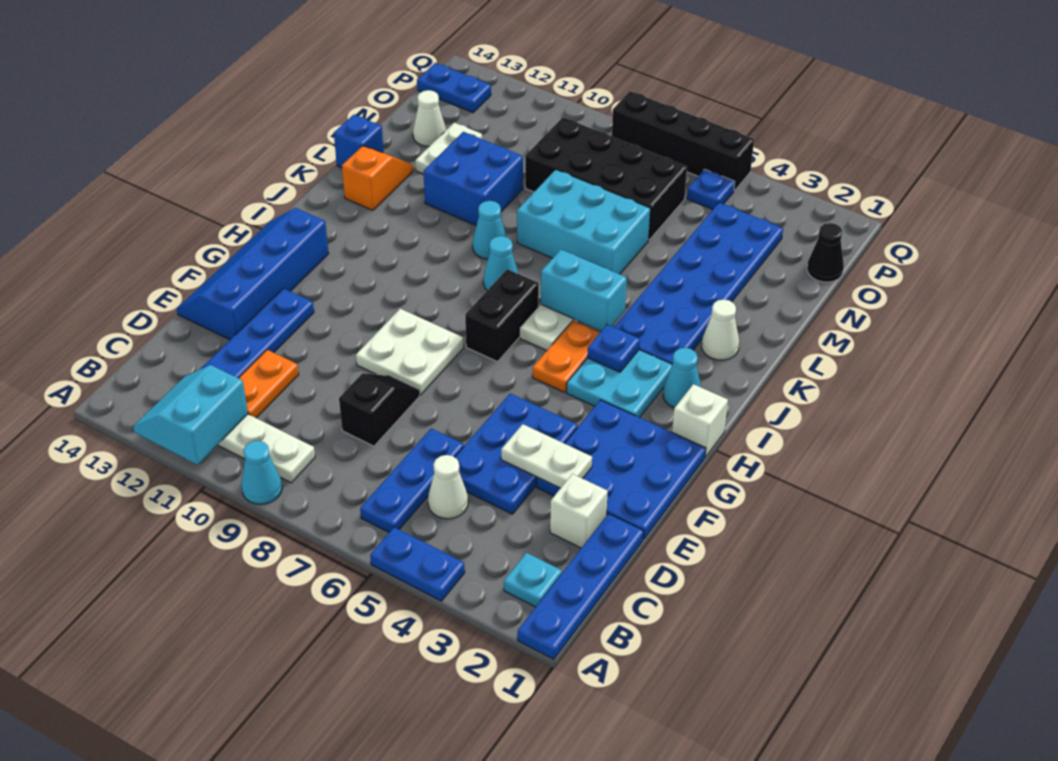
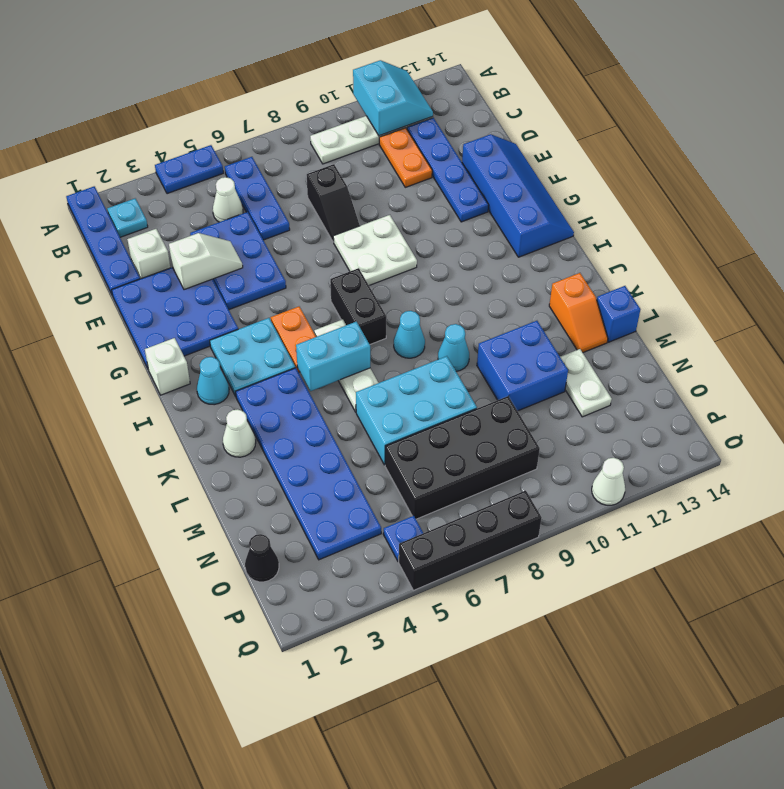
cyan 1x1 cone [241,441,282,504] -> none
white 1x2 plate [501,424,592,488] -> white 1x2 slope [169,233,243,290]
blue 1x1 plate [588,324,640,372] -> none
white 1x1 cone [413,90,446,146] -> white 1x1 cone moved to [592,458,625,505]
blue 1x2 plate [417,63,491,112] -> none

